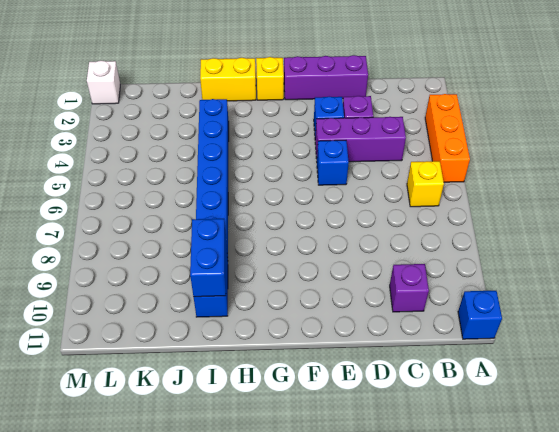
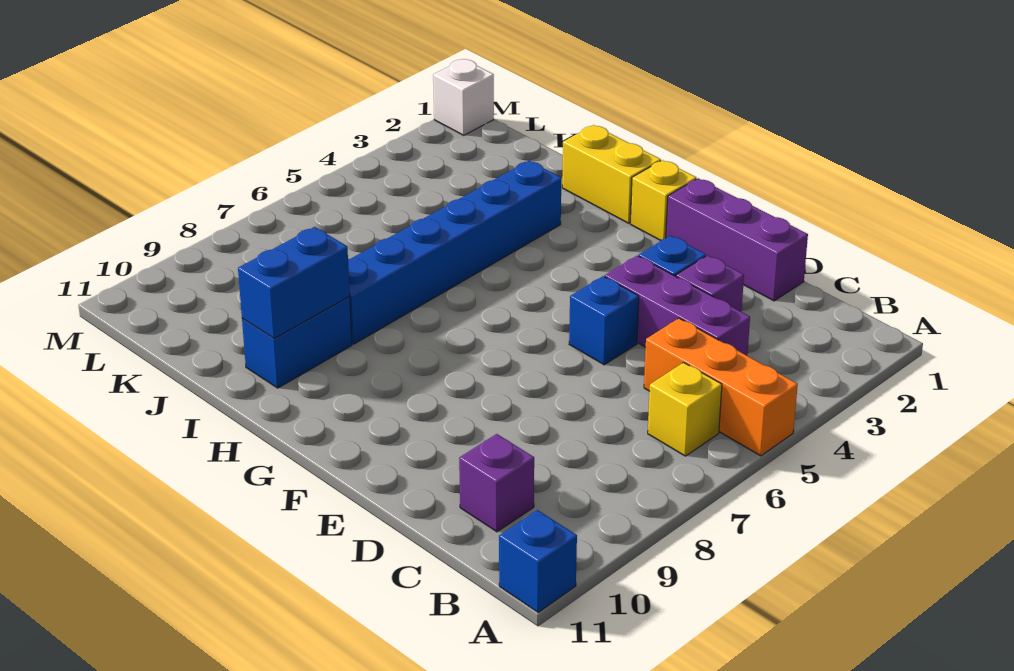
orange 1x3 brick [425,94,470,182] -> orange 1x3 brick turned to [644,318,798,456]

